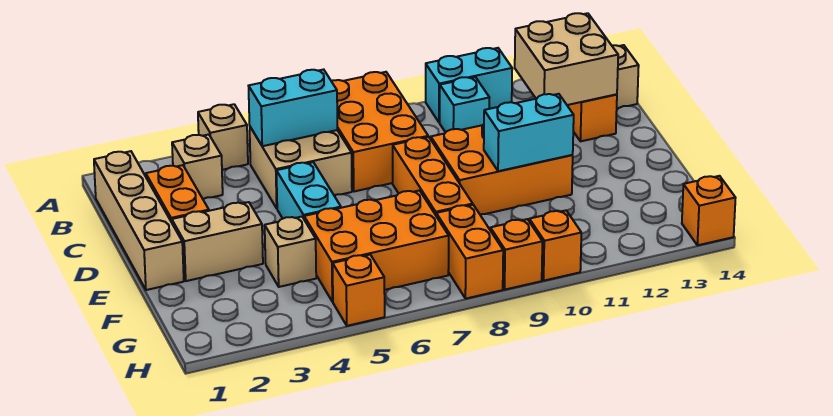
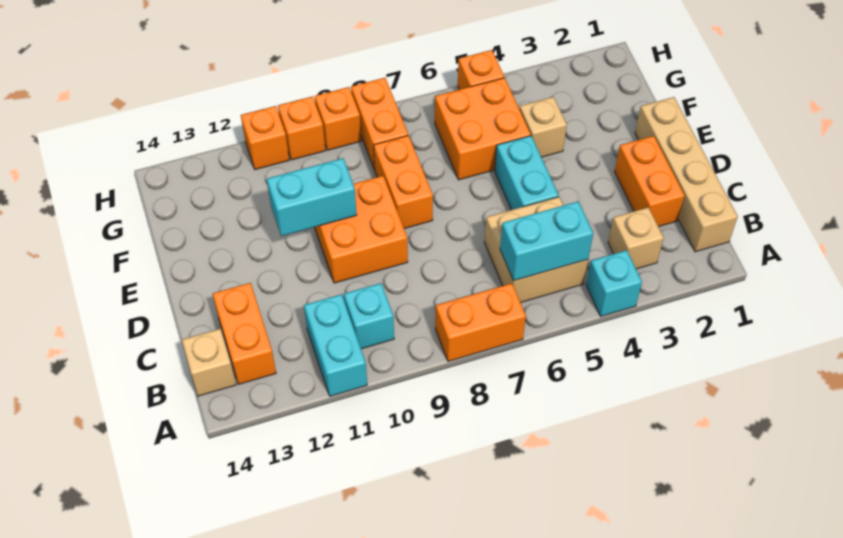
tan 1x1 brick [198,104,248,170] -> cyan 1x1 brick [586,250,642,316]
orange 2x3 brick [331,72,428,191] -> orange 1x2 brick [435,283,526,361]
cyan 1x2 brick [426,48,512,123] -> cyan 1x2 brick turned to [304,294,367,396]
tan 2x2 brick [515,13,618,105] -> none
orange 1x3 brick [393,137,473,215] -> orange 1x2 brick [374,135,433,229]
orange 2x3 brick [431,125,573,214] -> orange 2x2 brick [315,176,408,283]
tan 1x2 brick [172,202,263,281] -> none
orange 2x3 brick [304,190,449,302] -> orange 2x2 brick [435,78,531,180]
orange 1x1 brick [682,176,735,245] -> orange 1x1 brick moved to [241,106,289,170]

